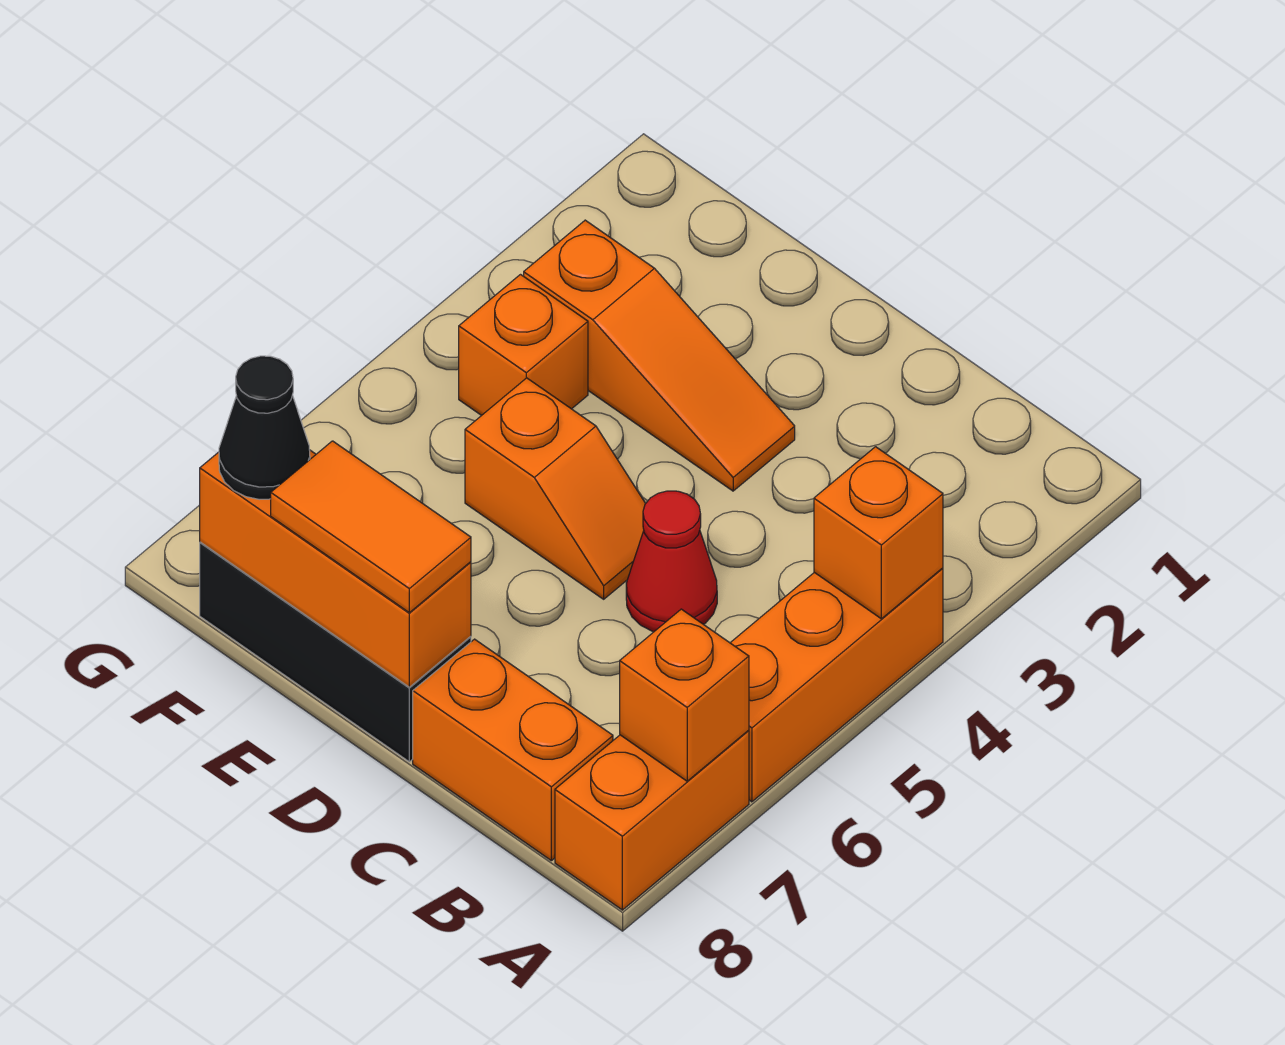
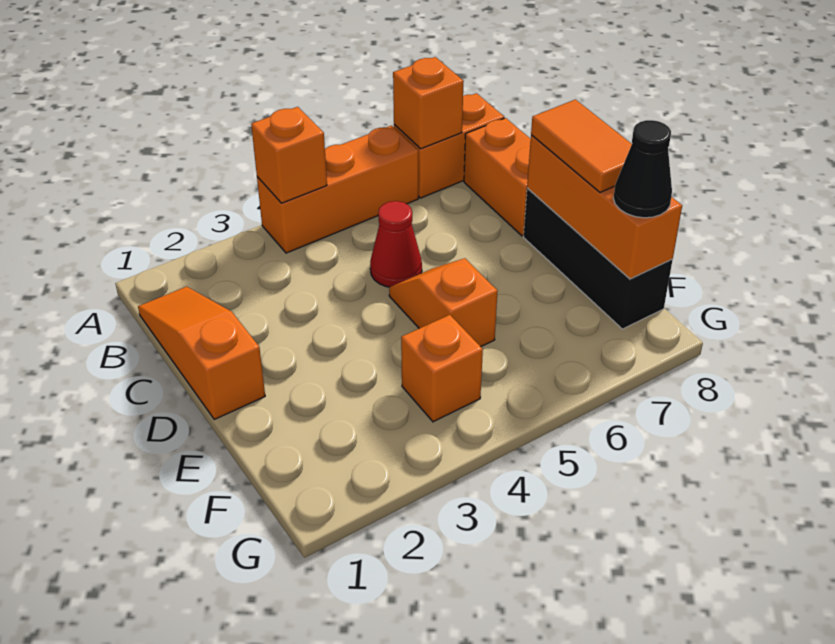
orange 1x3 slope [524,220,795,491] -> orange 1x3 slope moved to [138,287,265,419]

